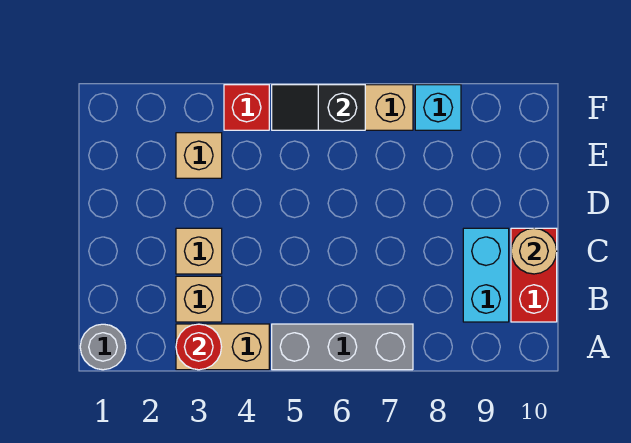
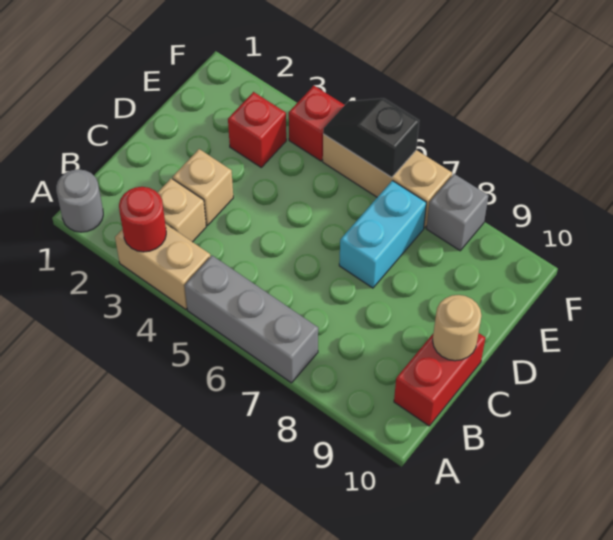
cyan 1x2 brick [463,228,509,322] -> cyan 1x2 brick moved to [339,181,426,288]
tan 1x1 brick [176,133,222,178] -> red 1x1 brick [228,92,286,167]
cyan 1x1 brick [415,85,461,130] -> grey 1x1 brick [427,174,489,251]

